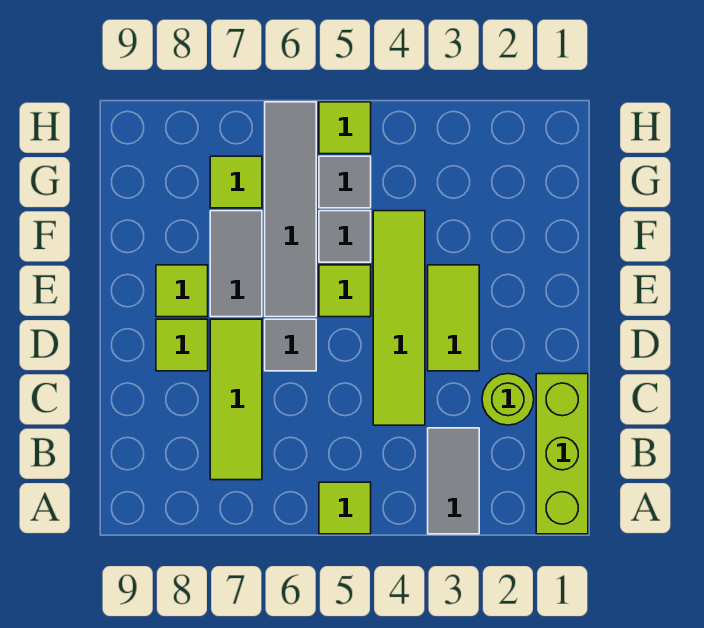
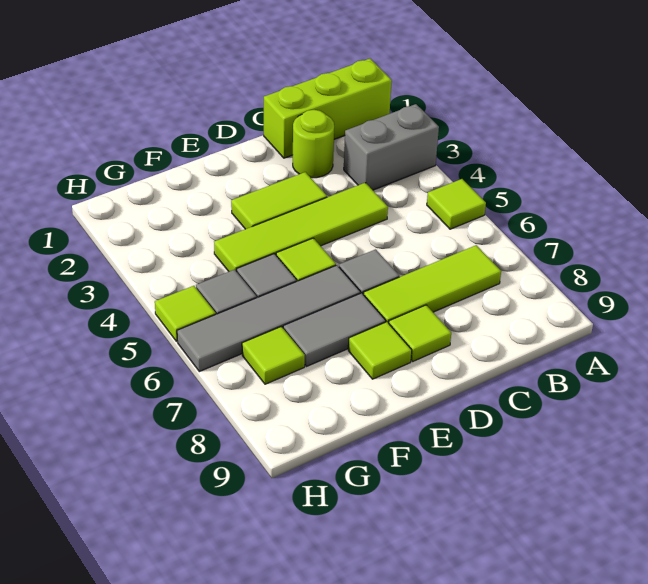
grey 1x2 tile [428,428,479,534] -> grey 1x2 brick [344,104,439,190]

